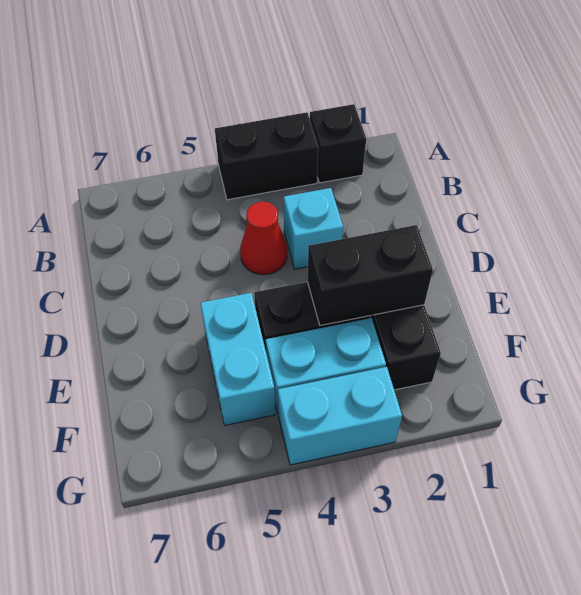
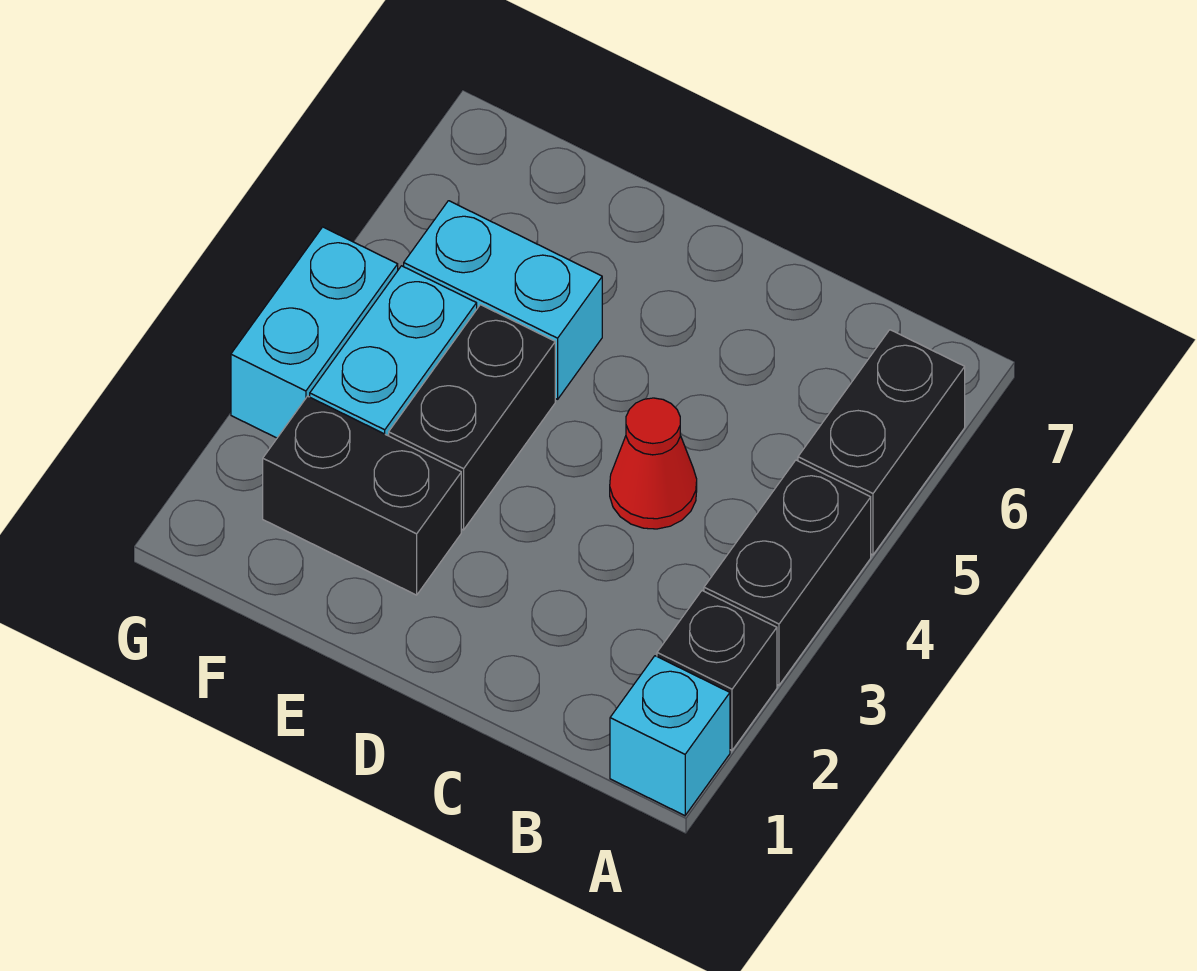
cyan 1x1 brick [284,188,343,269] -> cyan 1x1 brick moved to [610,656,730,816]
black 1x2 brick [307,225,433,326] -> black 1x2 brick moved to [798,330,965,555]

